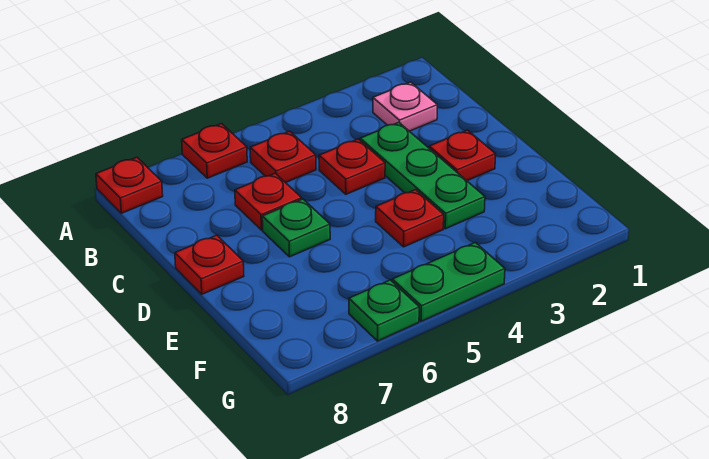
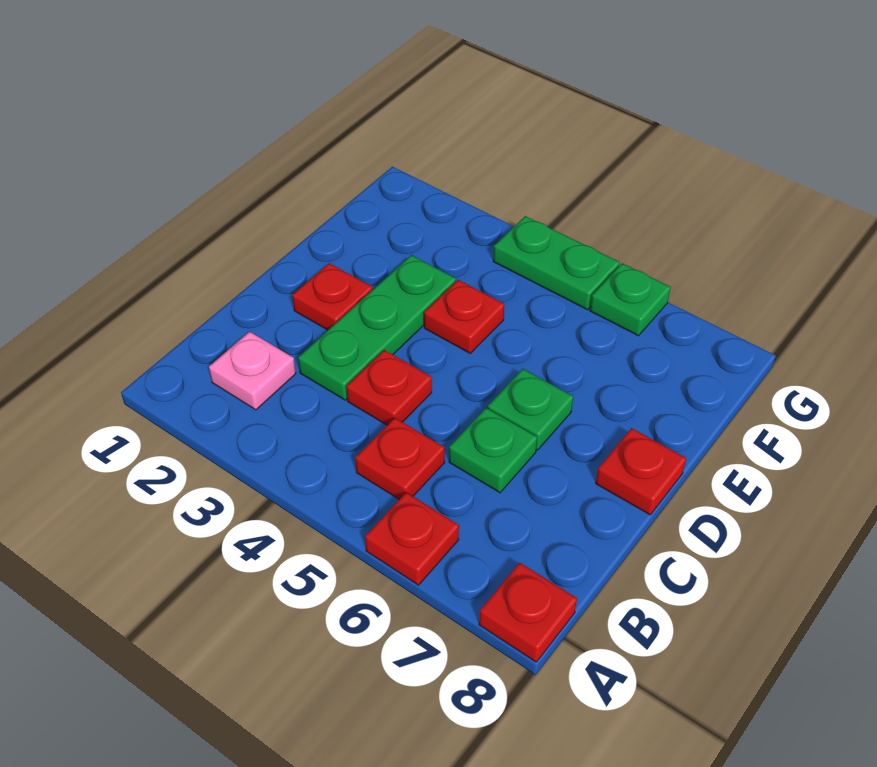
red 1x1 plate [235,173,302,230] -> green 1x1 plate [449,408,537,493]

